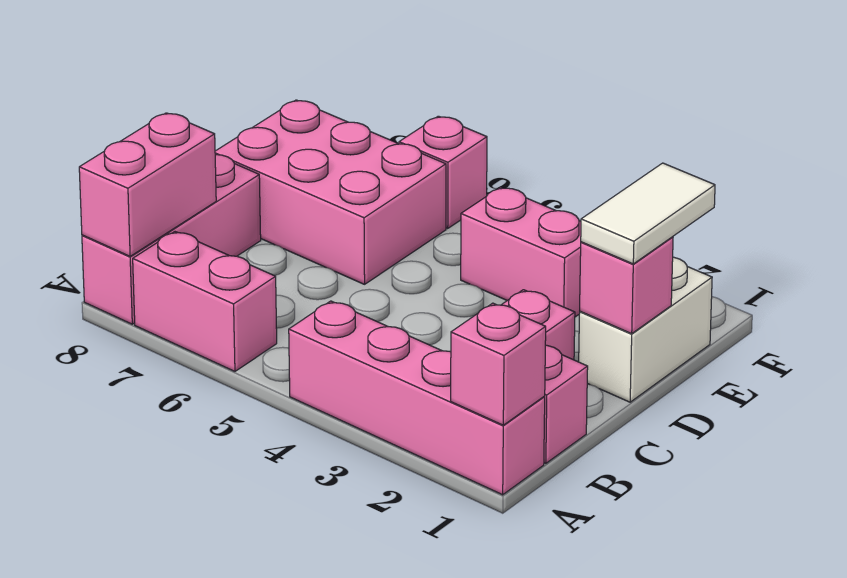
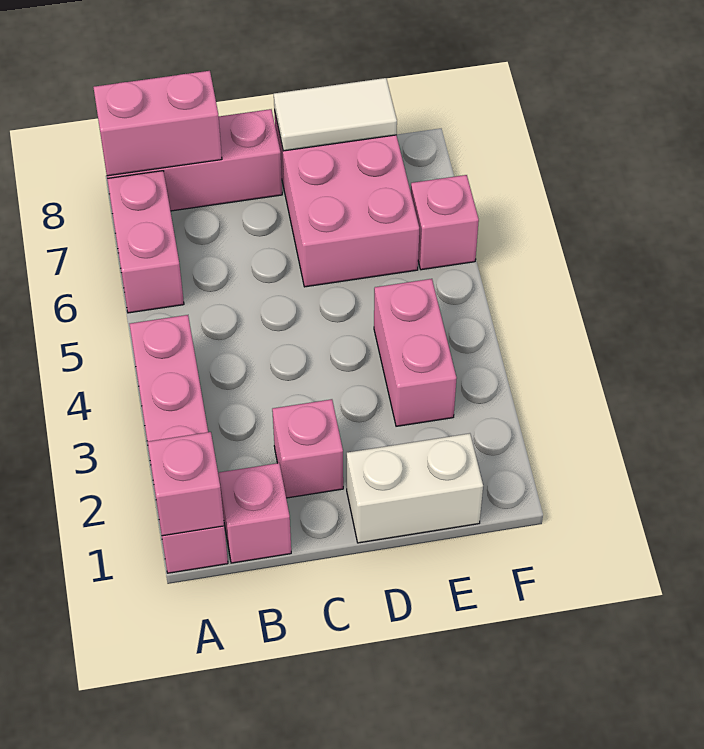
pink 1x1 brick [580,237,673,334] -> none
white 1x2 tile [581,163,715,264] -> white 1x2 tile moved to [274,78,397,151]

